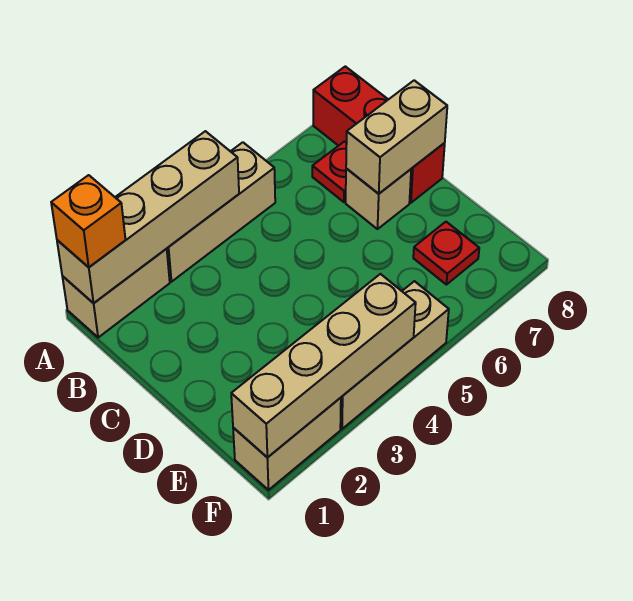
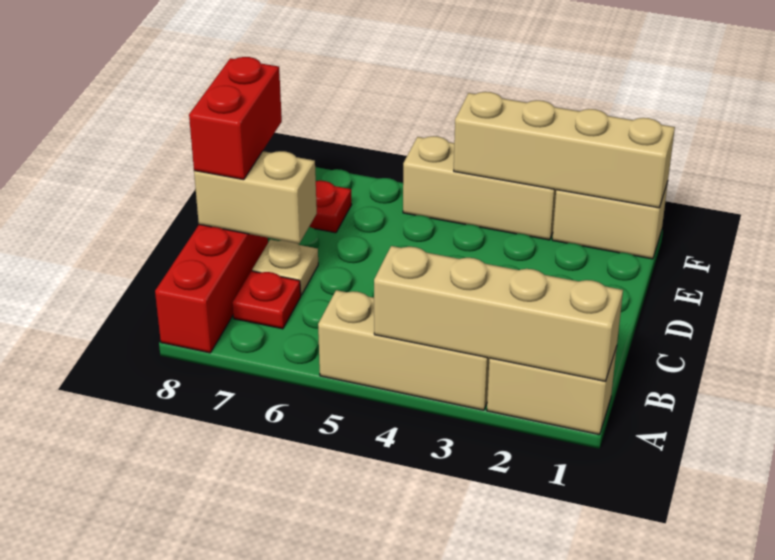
orange 1x1 brick [51,175,125,267] -> none
tan 1x1 brick [346,169,411,229] -> tan 1x1 plate [252,239,318,295]
none -> red 1x2 brick [189,57,282,180]

